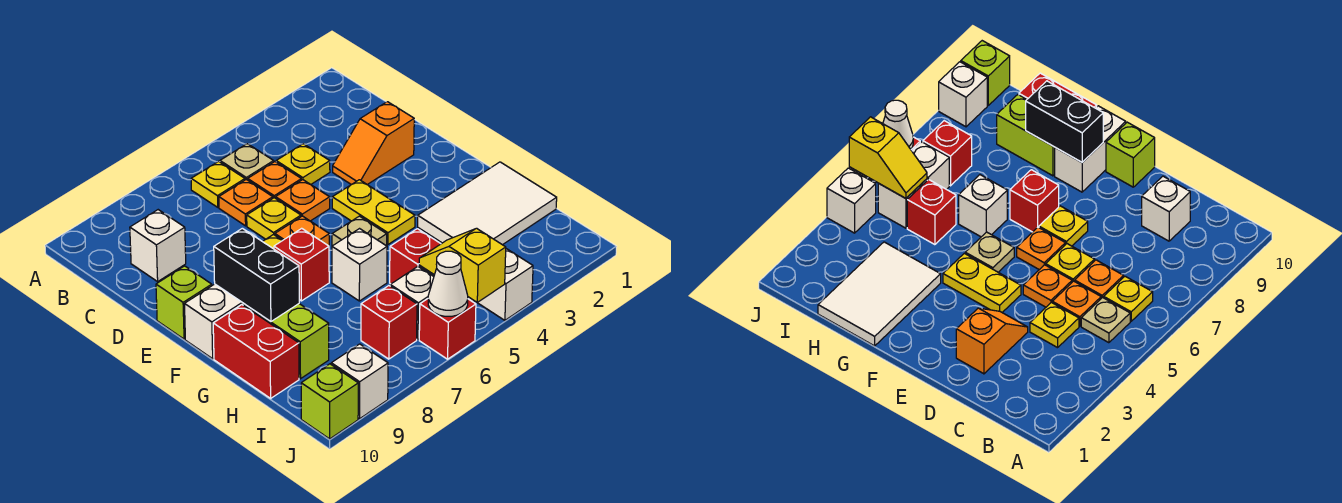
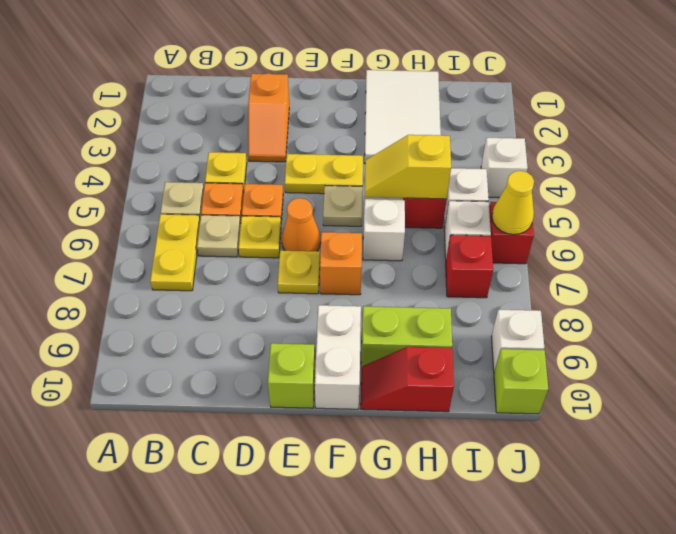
yellow 1x1 plate [191,161,245,207] -> yellow 1x2 plate [150,214,200,291]
orange 1x1 plate [219,179,273,226] -> tan 1x1 plate [197,215,241,257]
white 1x1 brick [130,210,186,282] -> none
orange 1x1 plate [275,216,329,246] -> orange 1x1 cone [282,198,321,251]
red 1x1 brick [274,228,329,301] -> orange 1x1 brick [320,232,362,295]
black 1x2 brick [214,228,299,322] -> none
red 1x2 brick [213,305,299,398] -> red 1x2 slope [361,347,454,412]
yellow 1x2 slope [419,228,506,303] -> yellow 1x2 slope moved to [365,135,451,199]
white 1x1 cone [428,251,468,316] -> yellow 1x1 cone [492,171,534,235]

